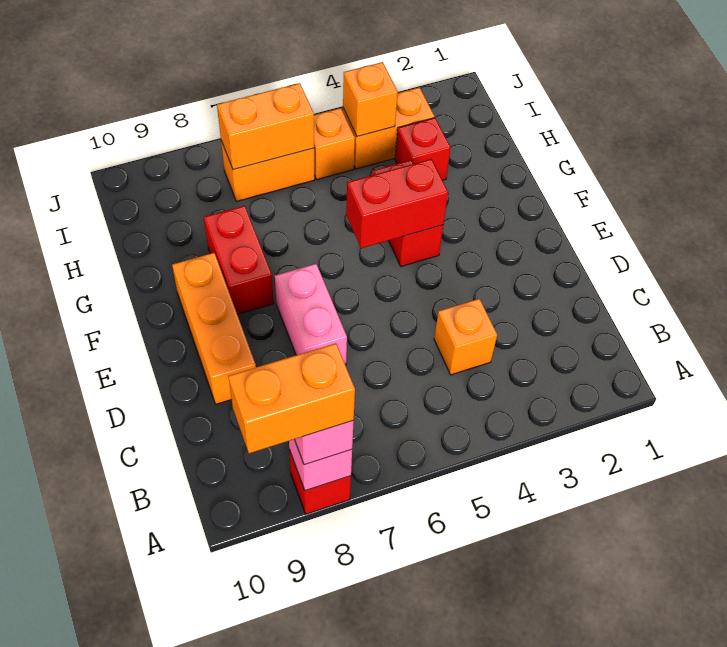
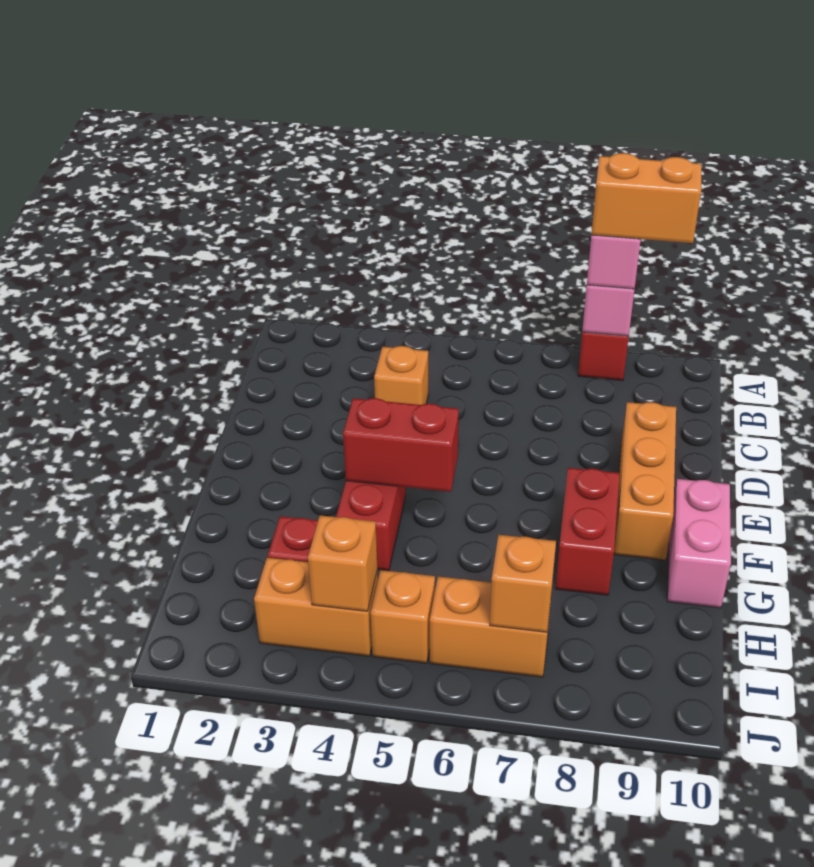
pink 1x2 brick [275,264,347,365] -> pink 1x2 brick moved to [667,479,731,608]
orange 1x2 brick [217,83,314,170] -> orange 1x1 brick [490,535,556,632]

